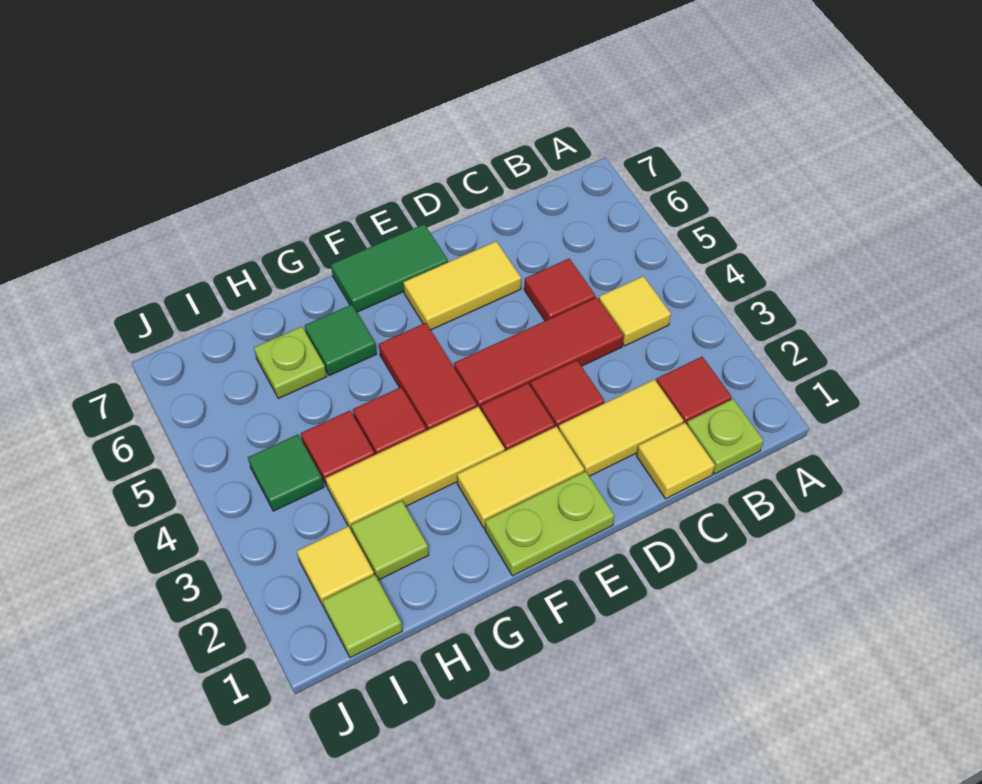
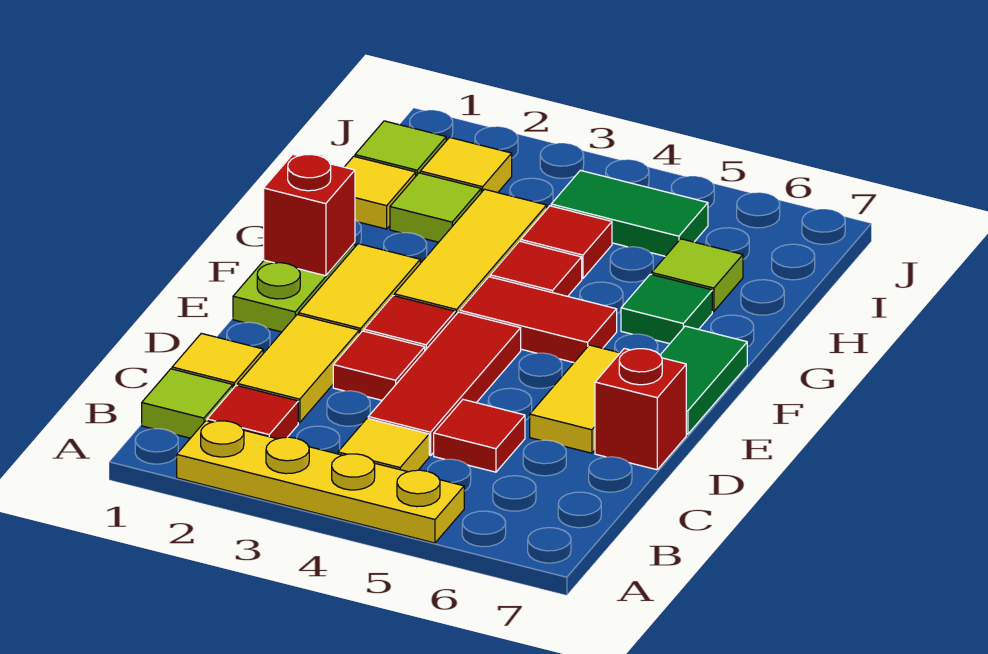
none -> yellow 1x4 plate [177,421,464,543]
lime 1x1 plate [687,399,764,474] -> lime 1x1 tile [142,369,233,438]
none -> red 1x1 brick [595,348,686,470]
none -> red 1x1 brick [264,154,355,276]
none -> yellow 1x1 tile [345,156,416,229]
lime 1x1 plate [254,326,327,398] -> lime 1x1 tile [652,239,743,312]
green 1x1 tile [248,434,324,511] -> green 1x2 tile [551,170,708,256]

